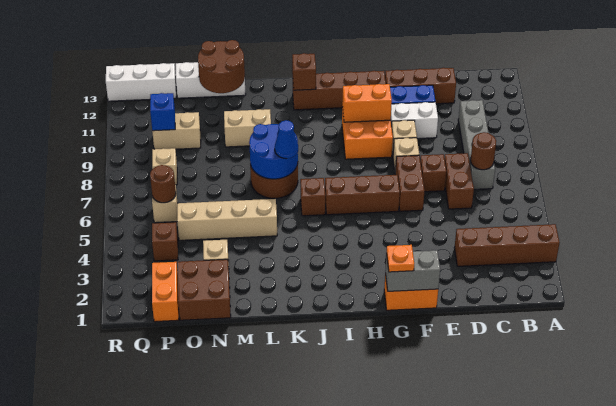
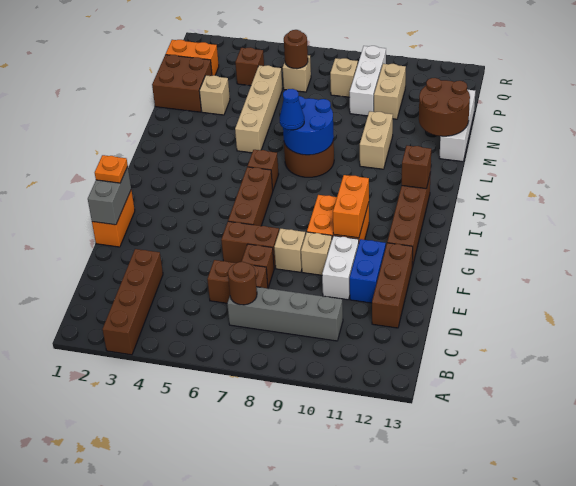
blue 1x1 brick [150,93,175,131] -> none
white 1x3 brick [106,63,176,101] -> white 1x3 brick moved to [350,46,386,116]

